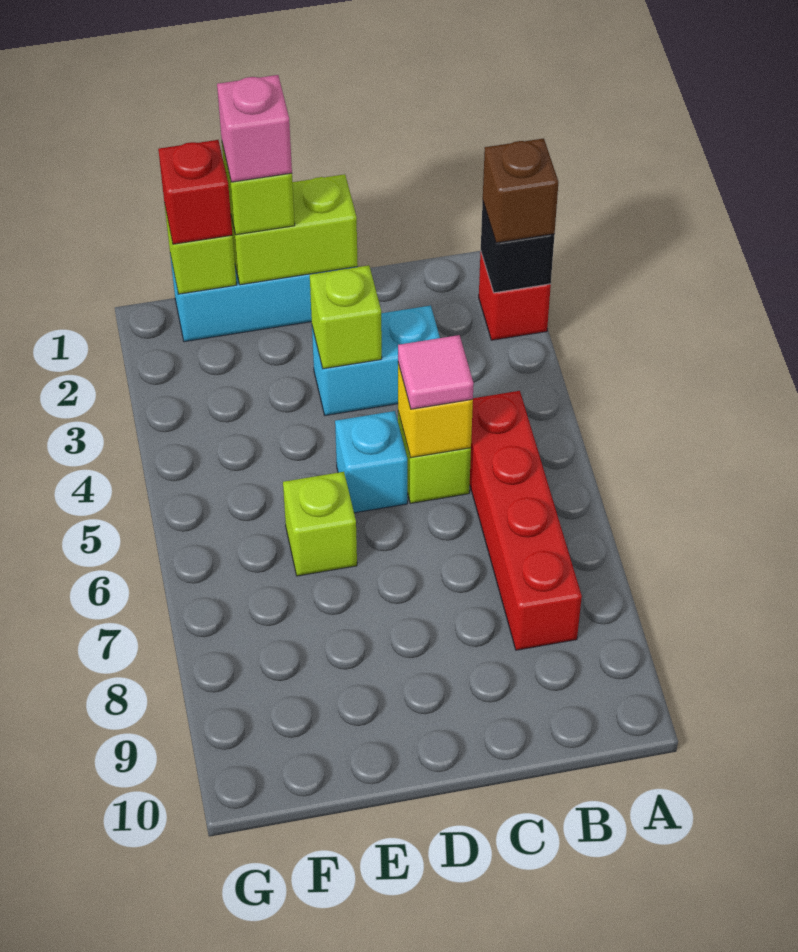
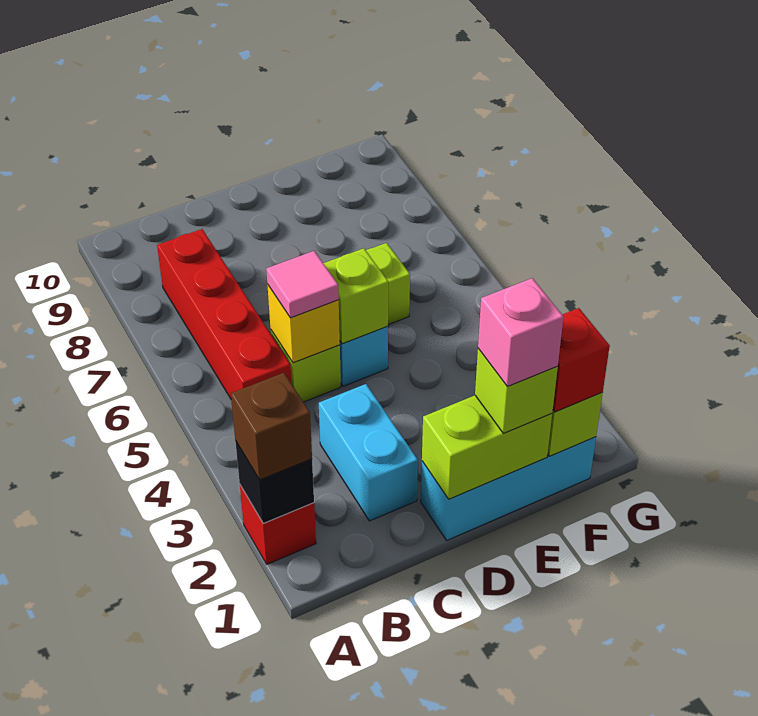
cyan 1x2 brick [312,306,440,416] -> cyan 1x2 brick turned to [319,384,418,521]
lime 1x1 brick [310,265,382,369] -> lime 1x1 brick moved to [323,248,388,344]

